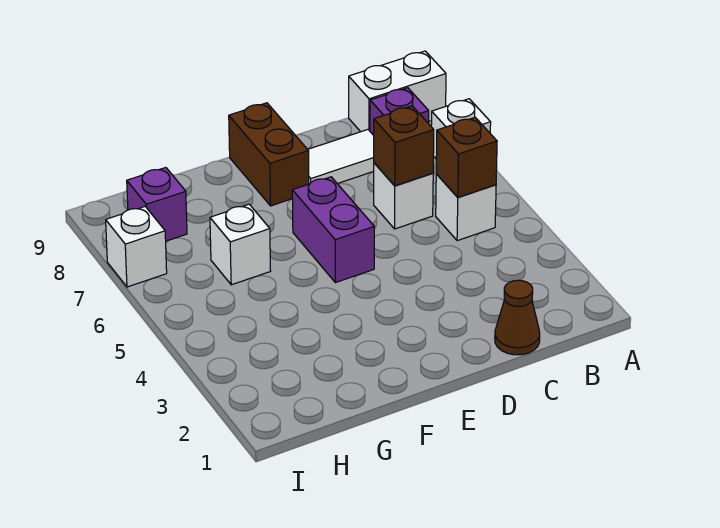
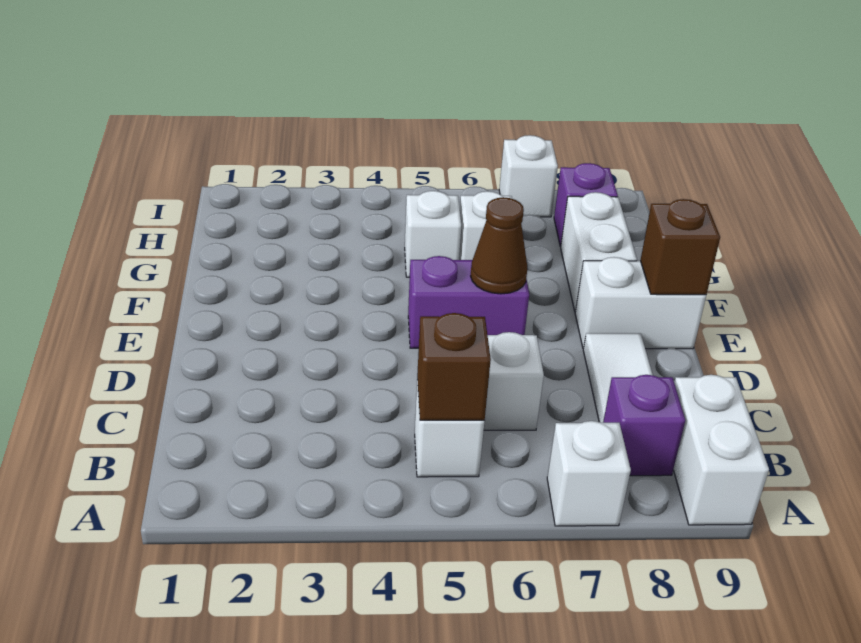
brown 1x1 cone [495,280,540,355] -> brown 1x1 cone moved to [471,197,527,294]
brown 1x1 brick [374,106,434,186] -> brown 1x1 brick moved to [640,199,720,295]
brown 1x2 brick [229,103,309,206] -> white 1x2 brick [575,257,706,349]
none -> white 1x2 brick [560,192,637,312]
none -> white 1x1 brick [405,191,461,277]

